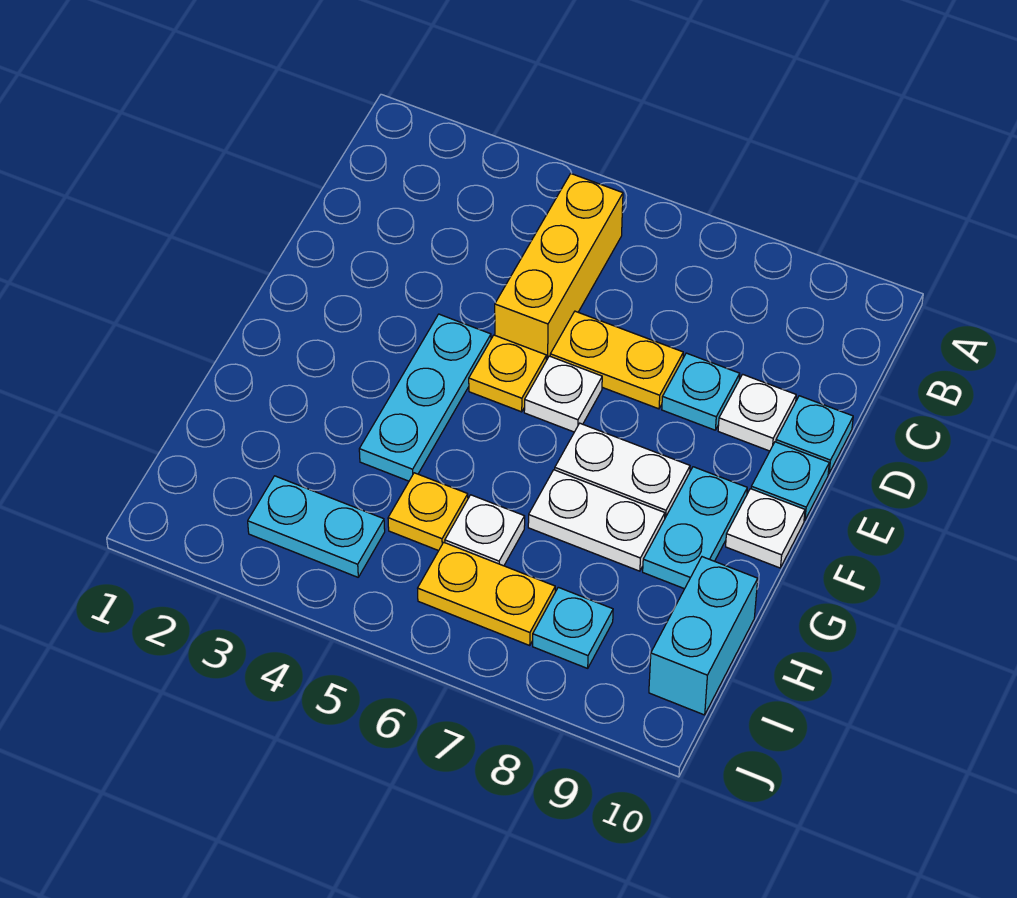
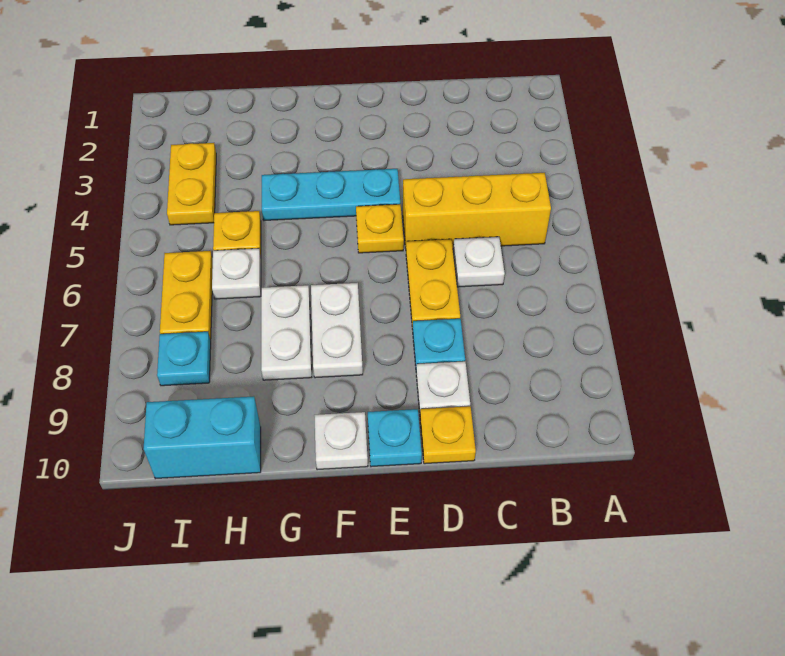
cyan 1x1 plate [776,396,853,473] -> yellow 1x1 plate [420,406,476,464]
white 1x1 plate [524,356,602,432] -> white 1x1 plate moved to [453,237,505,287]
cyan 1x2 plate [643,467,747,589] -> none
cyan 1x2 plate [248,476,385,577] -> yellow 1x2 plate [167,143,216,225]

